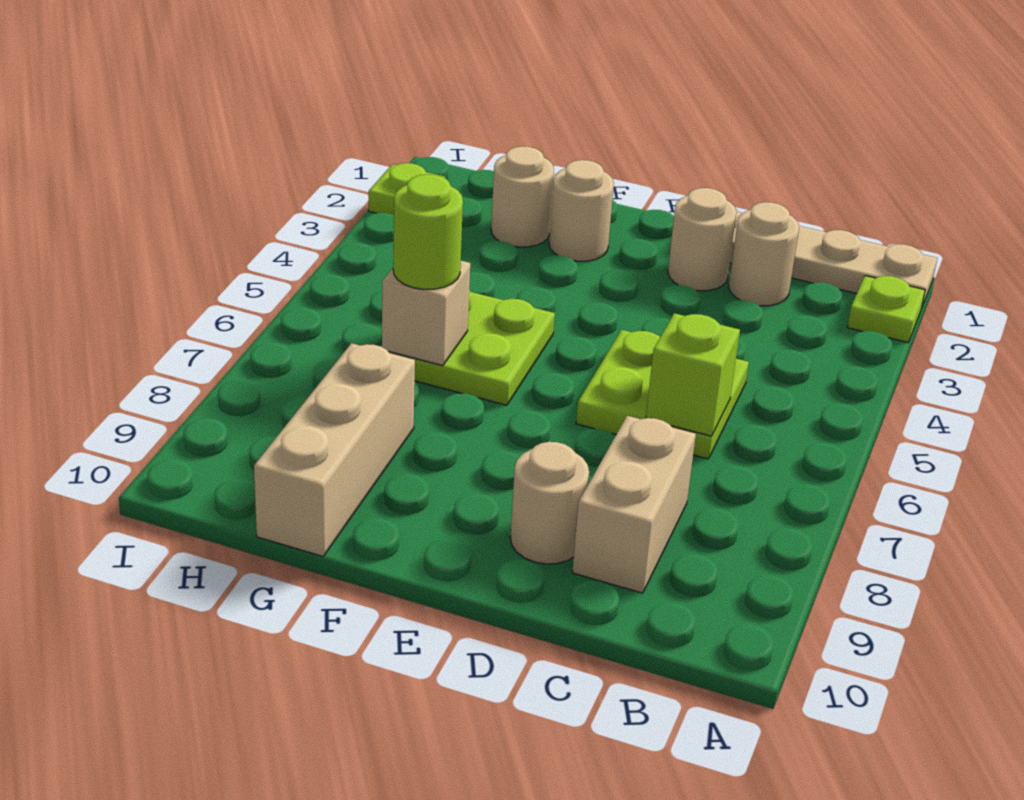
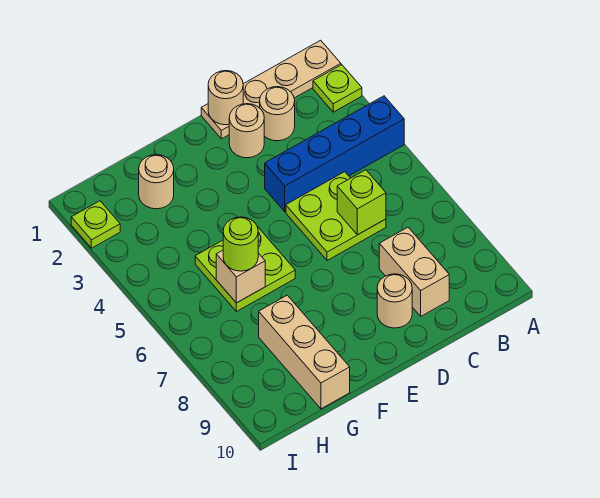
none -> blue 1x4 brick [265,96,404,212]
tan 1x1 round brick [549,160,614,261] -> tan 1x1 round brick moved to [208,71,243,125]

